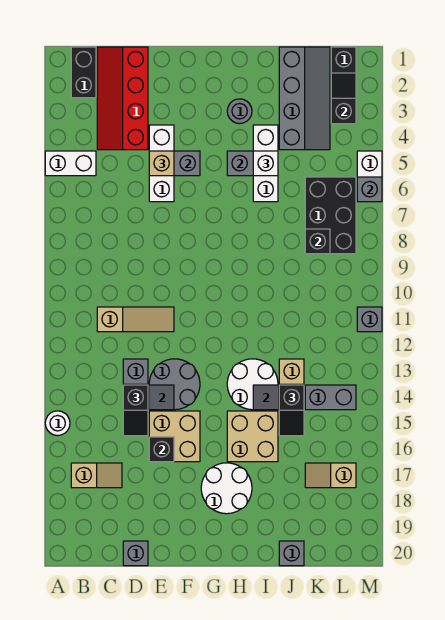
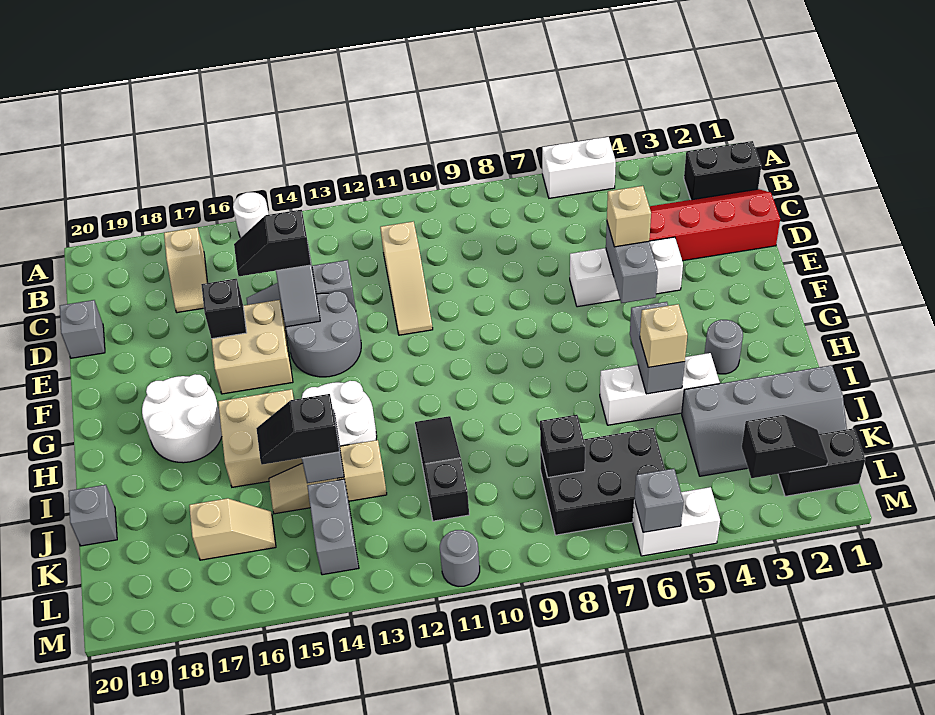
white 1x2 brick [45,151,96,176] -> white 1x2 brick turned to [542,137,616,198]
white 1x1 brick [253,151,278,176] -> tan 1x1 brick [640,304,688,367]
none -> black 1x3 slope [415,416,469,521]
tan 1x2 slope [305,463,356,488] -> tan 1x2 slope turned to [189,498,276,560]
grey 1x1 brick [357,307,382,332] -> grey 1x1 round brick [440,530,480,587]

